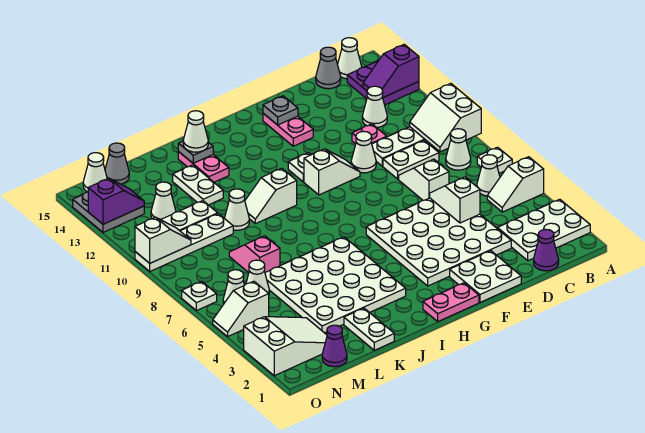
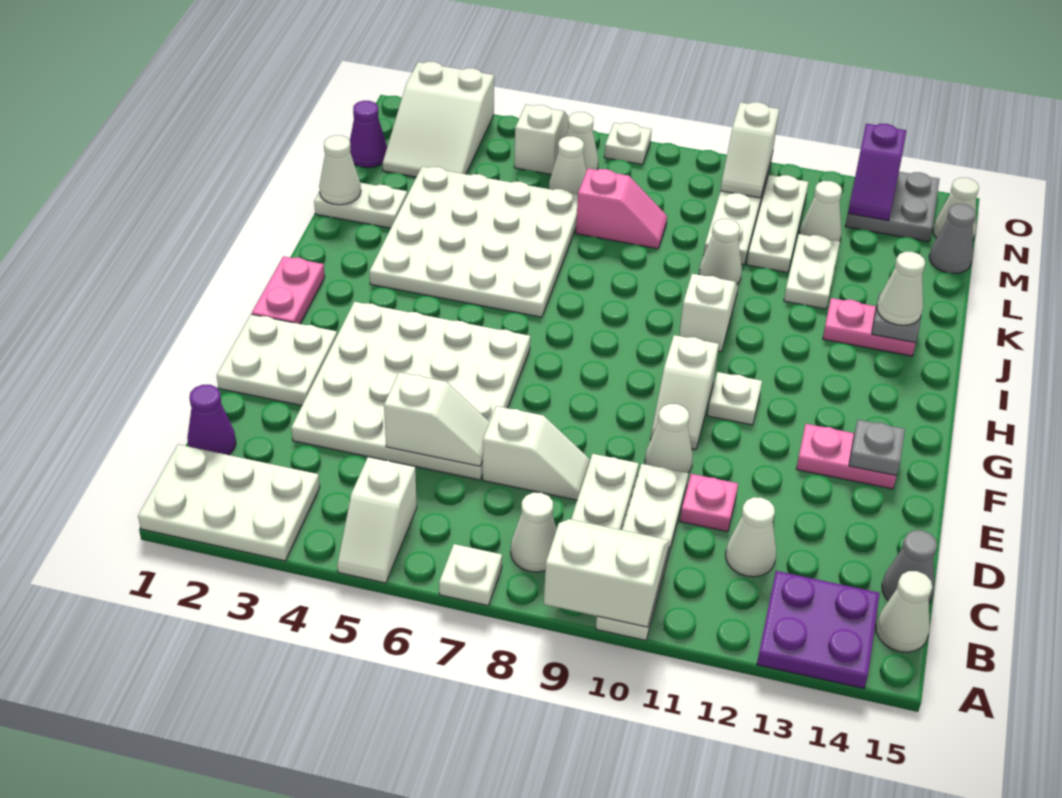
white 2x3 plate [497,199,590,261] -> white 2x3 plate turned to [138,444,320,561]
white 1x2 slope [487,157,544,212] -> white 1x2 slope turned to [337,457,417,583]
purple 1x2 slope [363,44,419,97] -> none
white 1x1 cone [477,155,500,196] -> white 1x1 cone moved to [319,135,361,205]
white 1x2 plate [173,165,223,205] -> white 1x2 plate turned to [784,234,840,309]

